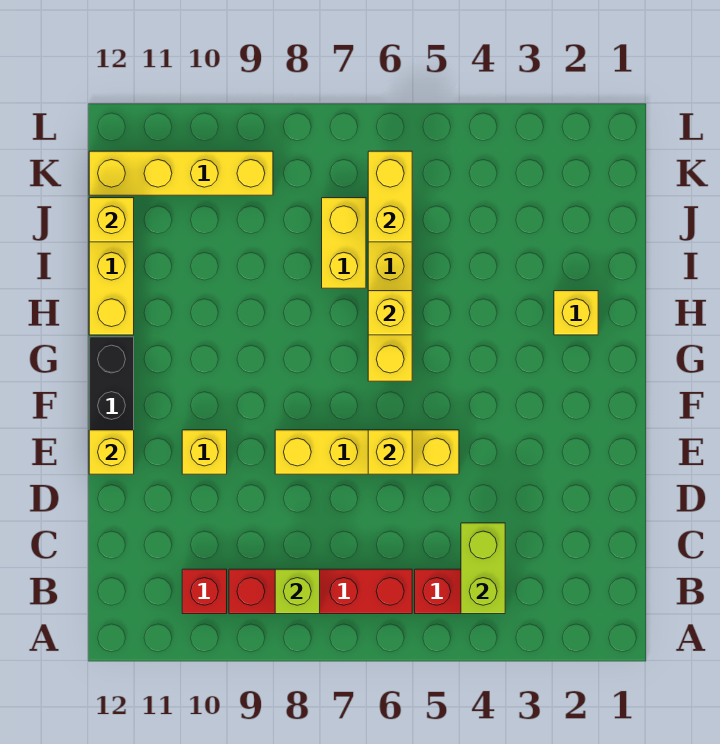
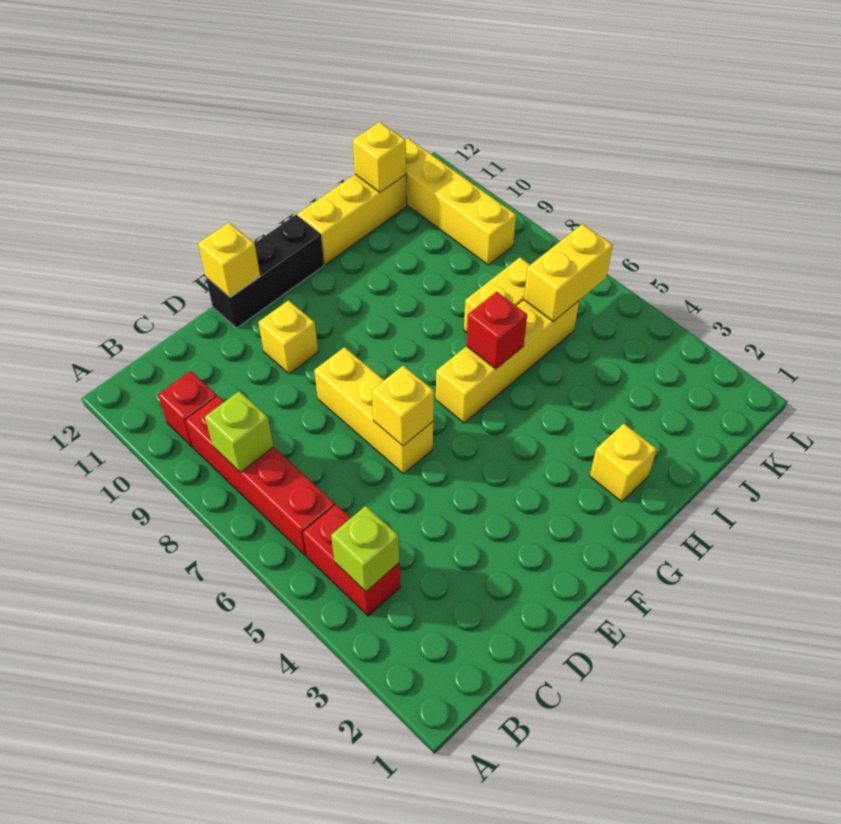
lime 1x2 brick [461,523,505,614] -> lime 1x1 brick [331,506,399,591]
yellow 1x4 brick [275,430,459,474] -> yellow 1x3 brick [314,347,433,474]
yellow 1x1 brick [368,291,412,335] -> red 1x1 brick [466,292,527,369]

